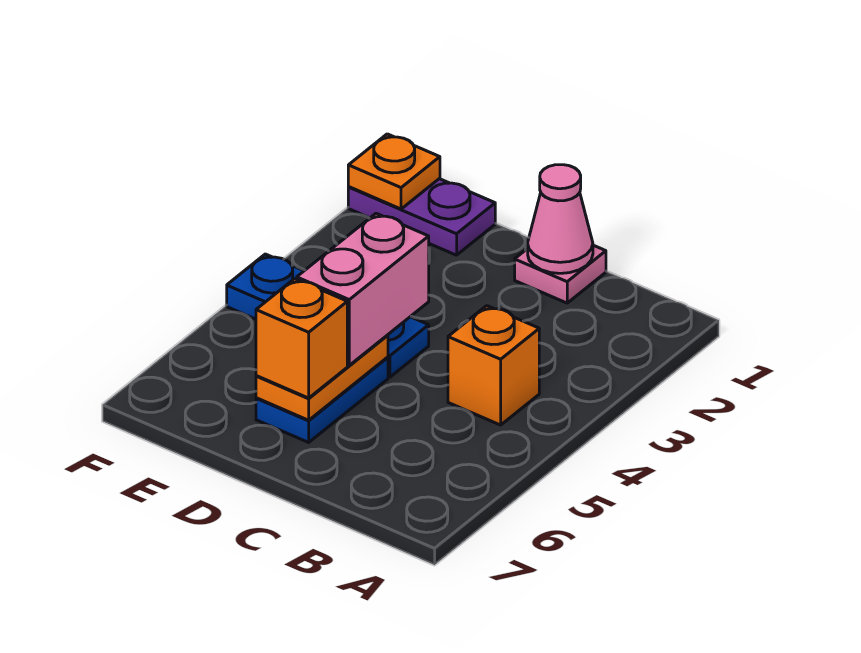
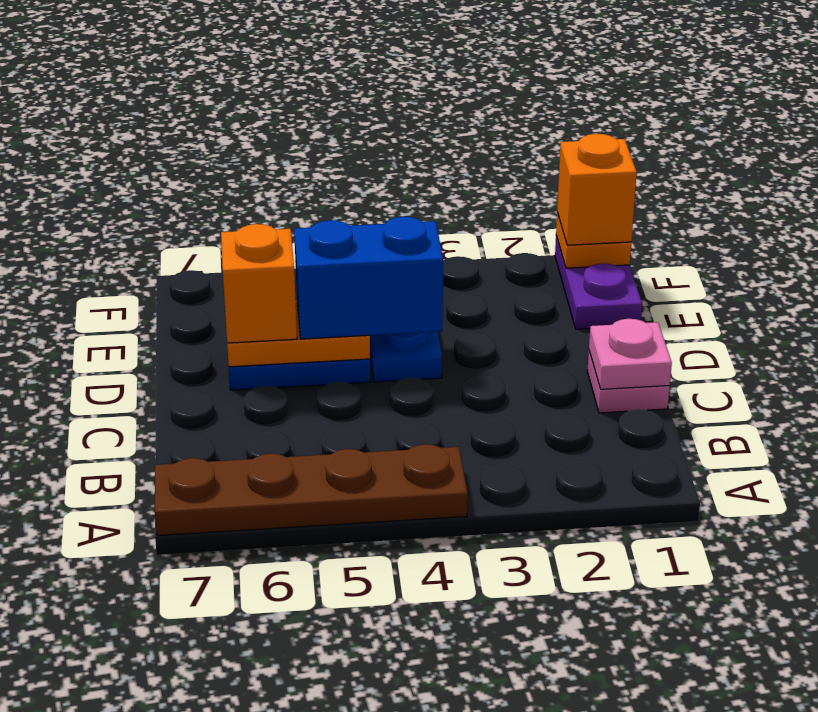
none -> brown 1x4 plate [155,444,468,536]
orange 1x1 brick [448,306,539,425] -> orange 1x1 brick moved to [557,134,637,245]
pink 1x1 cone [528,165,593,273] -> pink 1x1 plate [589,319,672,389]
pink 1x2 brick [297,213,429,365] -> blue 1x2 brick [294,217,443,339]

